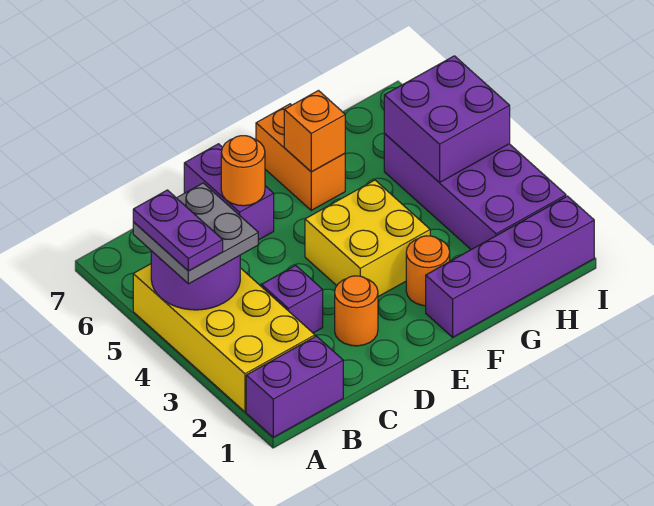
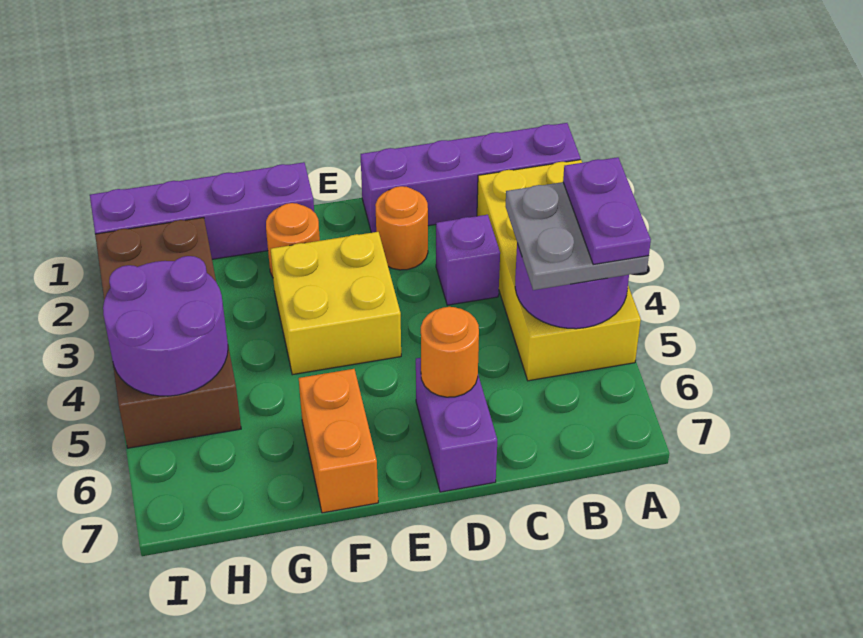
purple 1x2 brick [246,336,343,437] -> purple 1x4 brick [361,123,580,233]
orange 1x1 brick [284,91,345,172] -> none
purple 2x4 brick [384,134,566,250] -> brown 2x4 brick [95,217,241,448]
purple 2x2 brick [384,56,510,183] -> purple 2x2 round brick [103,256,228,396]

